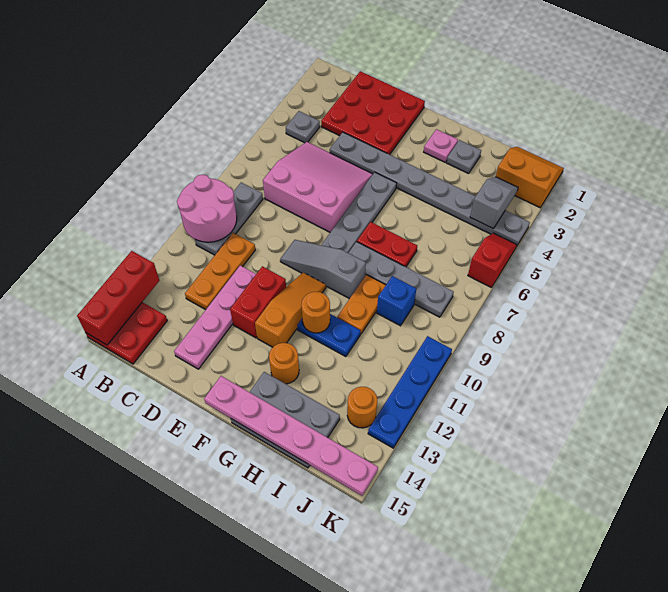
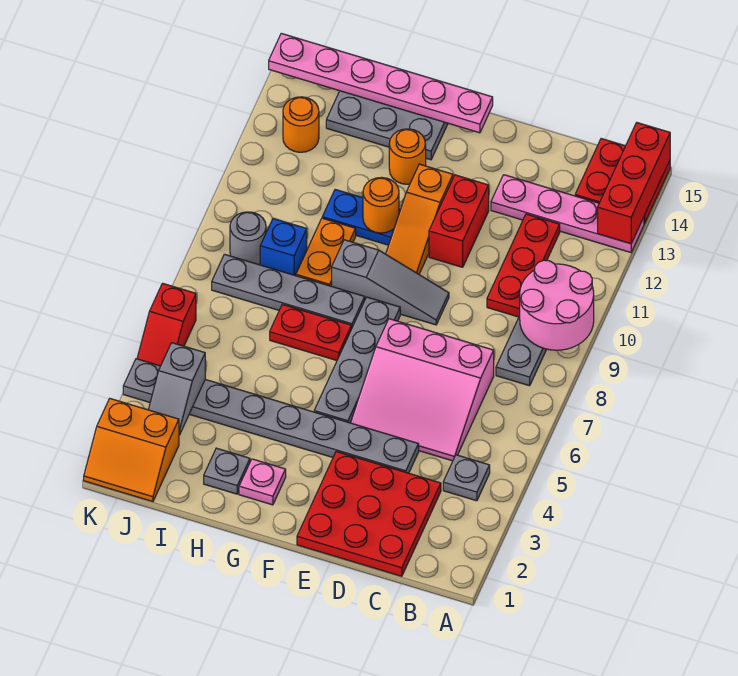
orange 1x3 plate [185,233,255,310] -> red 1x3 plate [487,214,560,317]
pink 1x4 plate [174,265,256,369] -> pink 1x4 plate turned to [491,175,644,252]
none -> grey 1x1 round brick [230,212,266,265]
blue 1x4 plate [368,336,452,448] -> none

